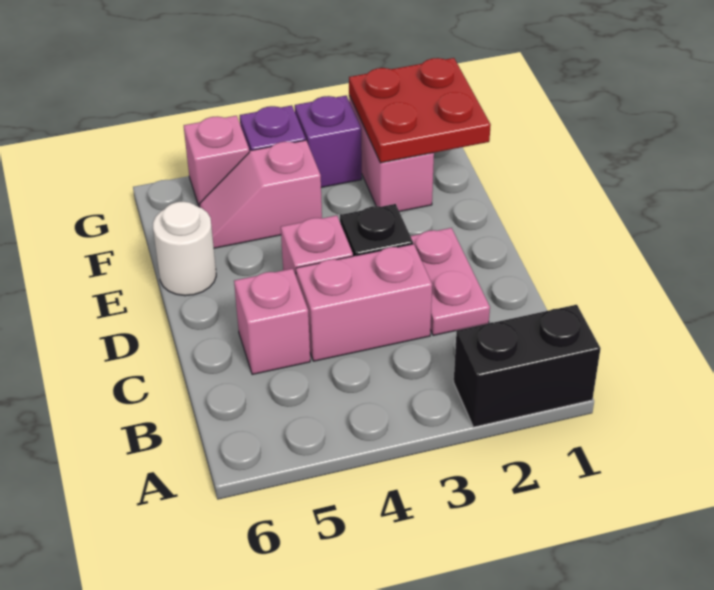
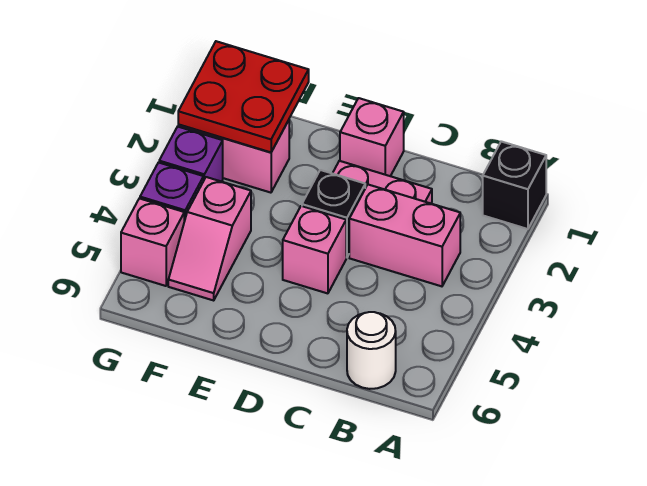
black 1x2 brick [454,305,601,427] -> black 1x1 brick [483,141,546,229]
pink 1x2 brick [296,244,432,361] -> pink 1x2 brick turned to [349,185,460,286]
pink 1x1 brick [234,269,310,375] -> pink 1x1 brick moved to [340,98,404,176]
white 1x1 round brick [153,202,216,296] -> white 1x1 round brick moved to [347,312,396,389]

